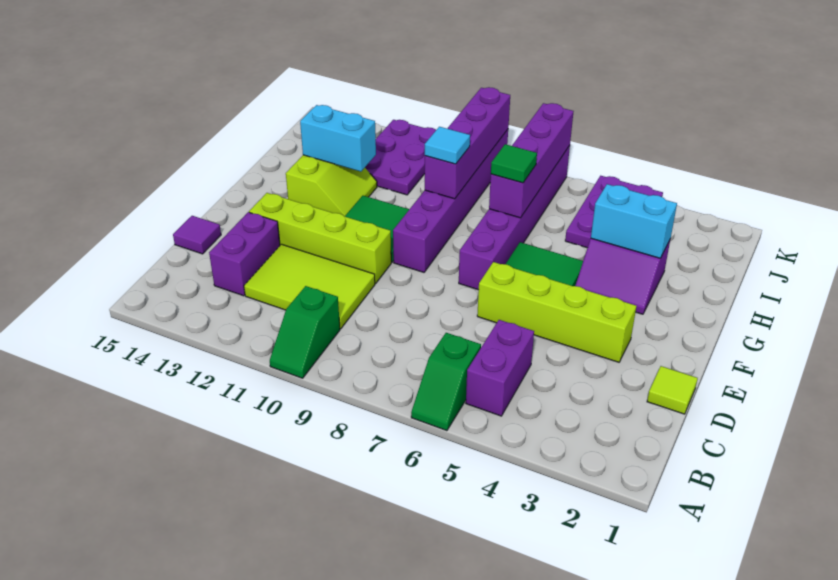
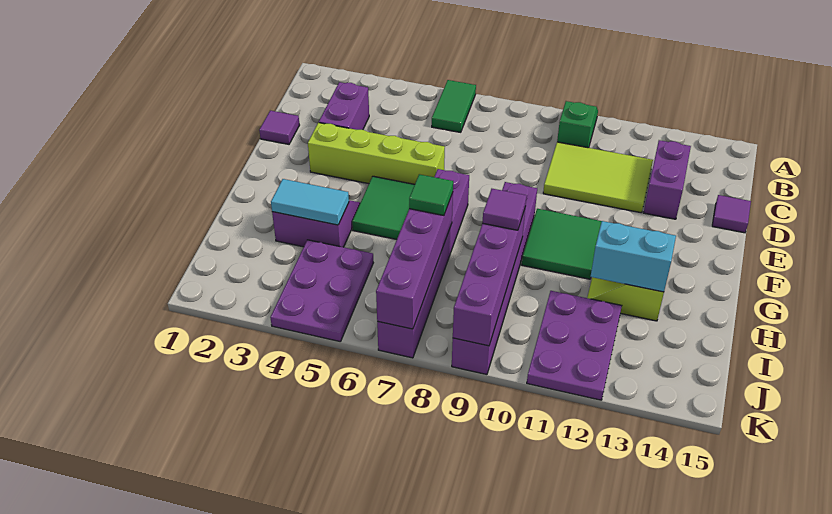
green 1x2 slope [411,333,481,431] -> green 1x2 tile [432,80,476,132]
purple 1x2 brick [466,320,534,416] -> purple 1x2 brick moved to [319,82,369,130]
lime 1x1 tile [647,366,698,414] -> purple 1x1 tile [259,111,299,144]
lime 1x4 brick [249,193,391,284] -> none
cyan 1x2 brick [591,184,677,258] -> cyan 1x2 tile [271,179,349,225]
cyan 1x1 tile [425,127,470,164] -> purple 1x1 tile [483,189,527,230]

